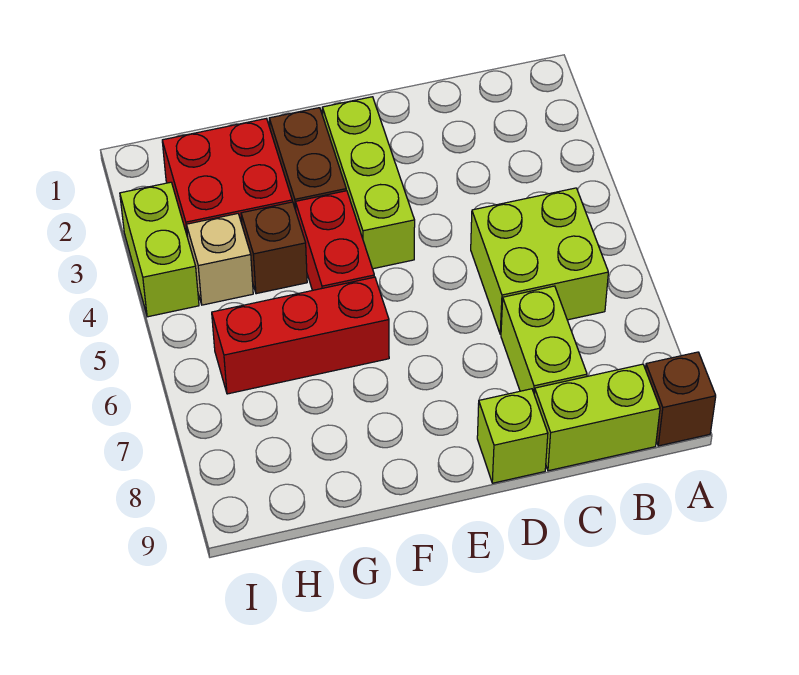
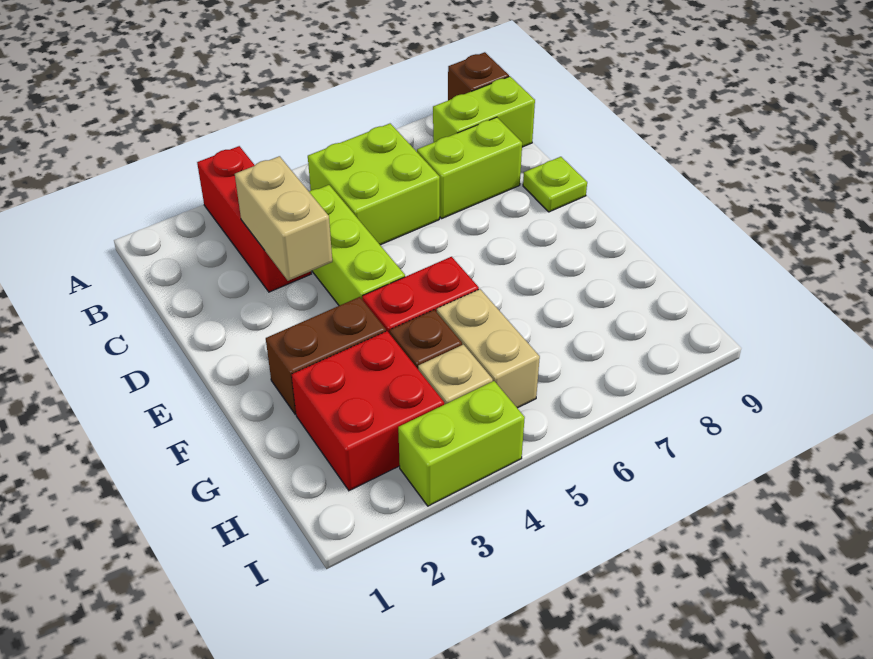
lime 1x2 brick [534,364,660,471] -> lime 1x2 brick turned to [433,76,535,147]
none -> tan 1x2 brick [235,156,332,281]
lime 1x1 brick [477,389,548,483] -> lime 1x1 plate [523,157,587,212]
lime 1x3 brick [322,97,415,269] -> lime 1x3 brick turned to [309,185,405,306]
red 1x3 brick [212,277,389,394] -> red 1x3 brick moved to [197,146,311,292]
none -> tan 1x2 brick [437,289,540,408]

